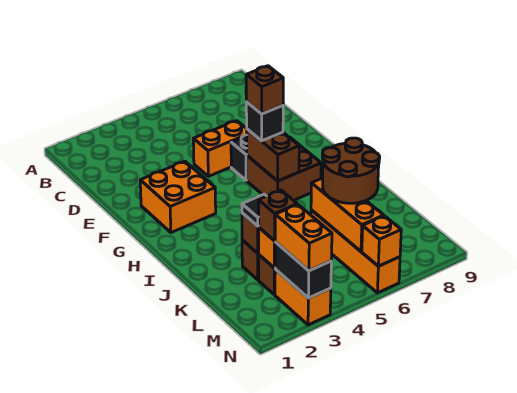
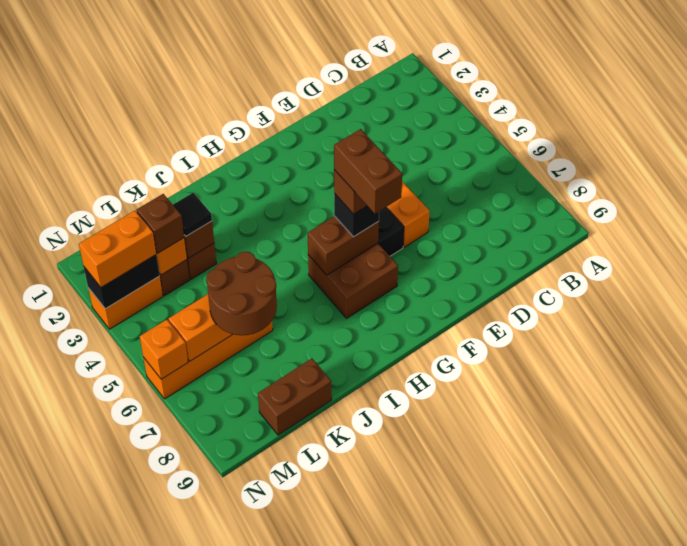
orange 2x2 brick [140,161,216,233] -> none
none -> brown 1x2 brick [334,129,402,214]
none -> brown 1x2 brick [258,358,332,435]

